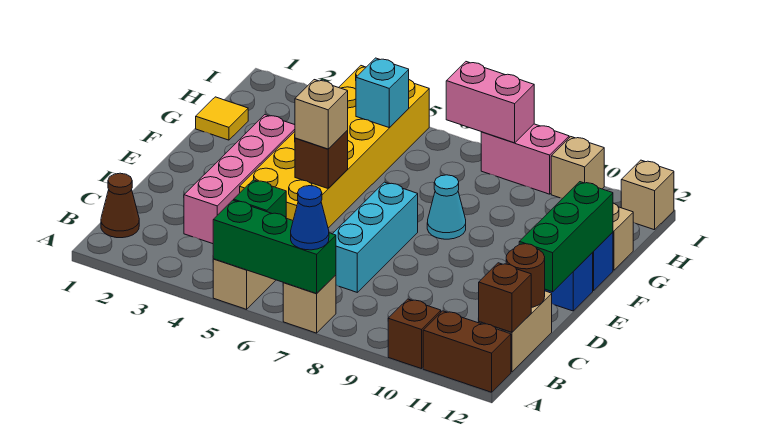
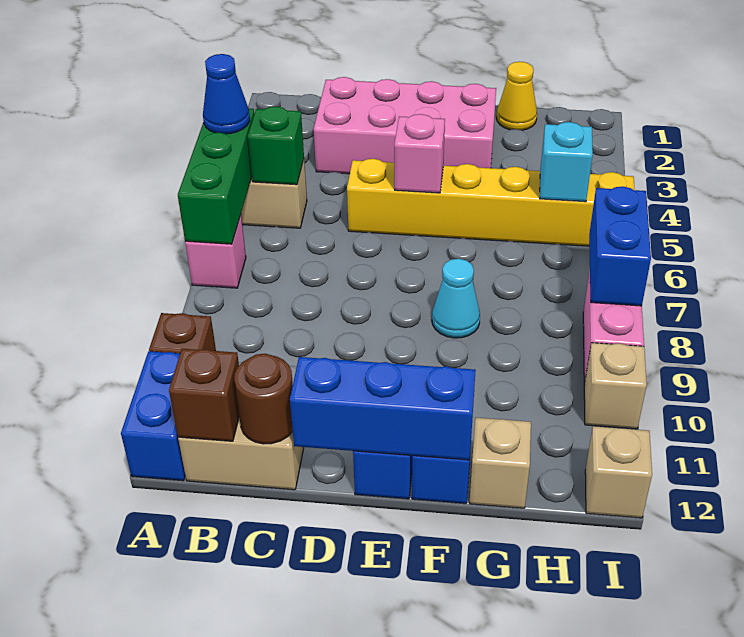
tan 1x1 brick [283,275,336,333] -> pink 1x1 brick [185,215,246,288]
blue 1x1 cone [291,186,329,250] -> blue 1x1 cone moved to [203,54,250,134]
brown 1x2 brick [423,311,511,392] -> blue 1x2 brick [121,351,185,481]
brown 1x1 cone [101,173,139,238] -> none
pink 1x4 brick [184,115,295,244] -> pink 2x4 brick [314,77,496,174]
cyan 1x3 brick [333,182,418,292] -> none
yellow 2x6 brick [240,66,429,228] -> yellow 1x6 brick [347,159,635,246]
green 1x3 brick [519,182,613,292] -> blue 1x3 brick [290,357,476,460]
brown 1x1 brick [295,130,348,188] -> pink 1x1 brick [394,114,445,193]
tan 1x1 brick [295,80,348,149] -> none
yellow 1x1 tile [196,97,248,140] -> yellow 1x1 cone [496,62,537,130]
pink 1x2 brick [446,62,534,143] -> blue 1x2 brick [589,186,651,306]

